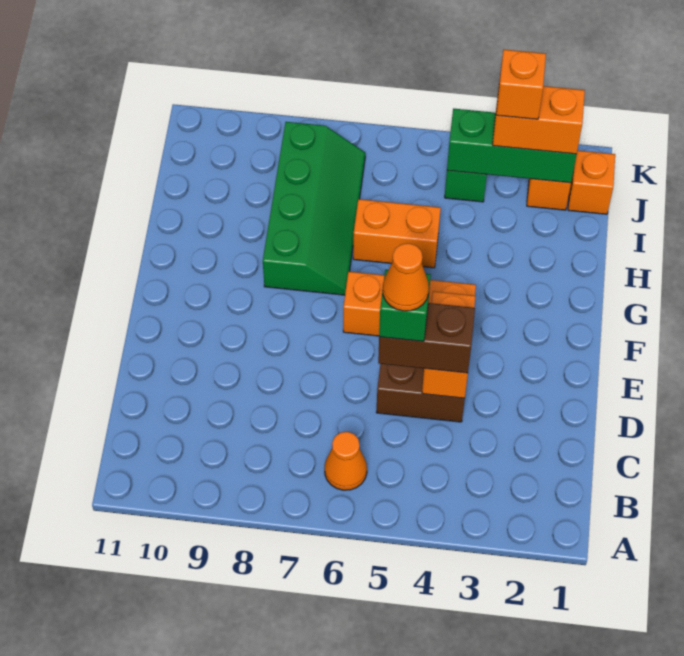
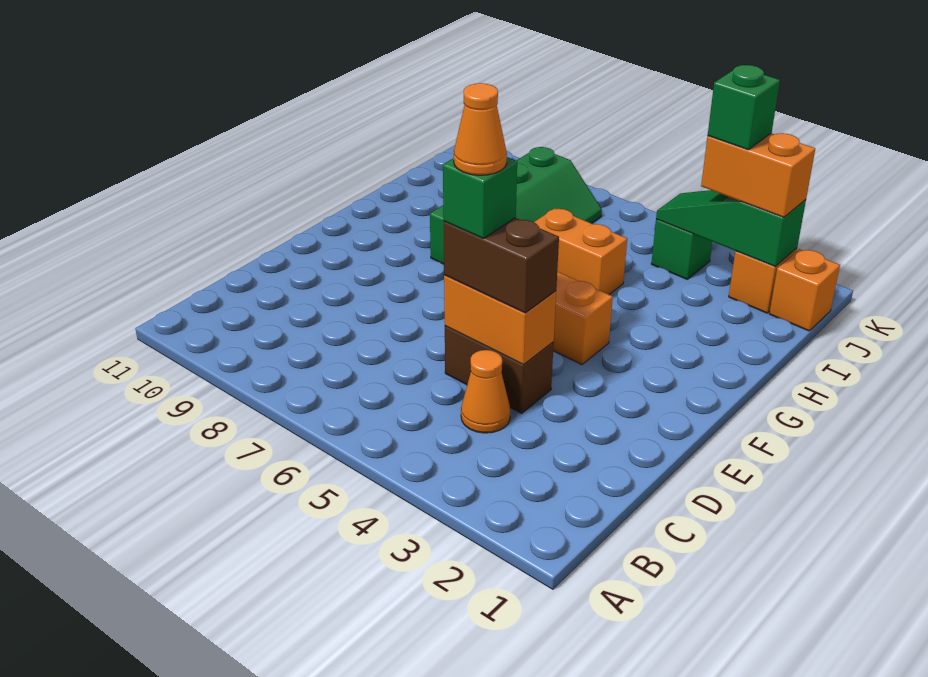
orange 1x1 cone [325,432,367,490] -> orange 1x1 cone moved to [461,350,510,433]
orange 1x2 brick [422,291,475,398] -> orange 1x2 brick turned to [444,275,556,365]
green 1x3 brick [447,109,577,183] -> green 1x3 slope [656,190,806,267]
orange 1x1 brick [496,50,546,119] -> green 1x1 brick [708,65,780,150]

